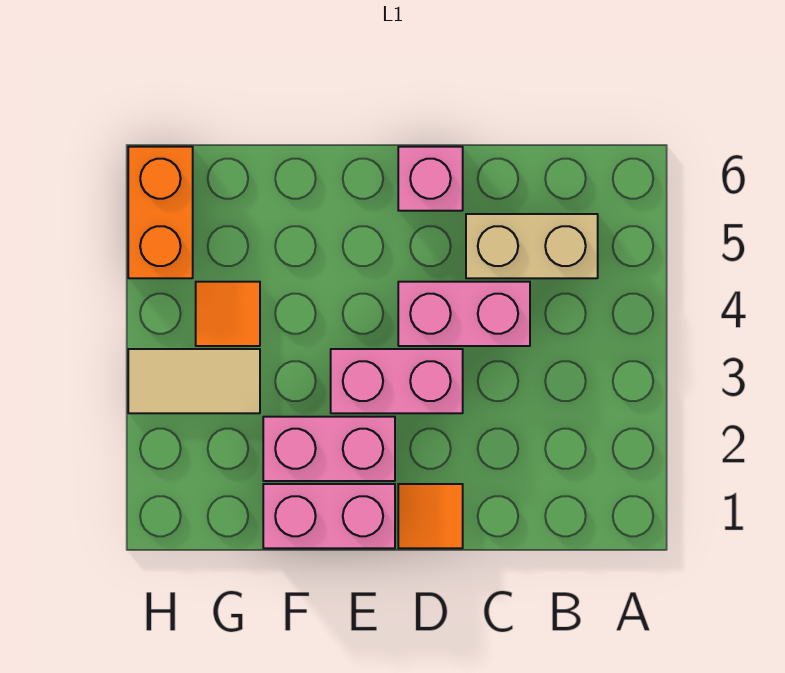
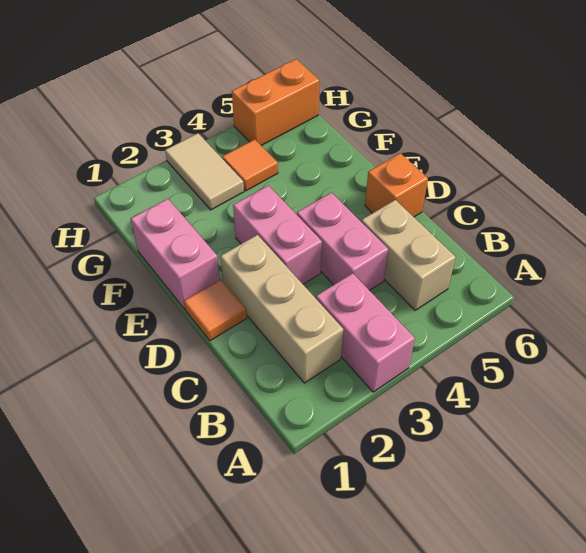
none -> tan 1x3 brick [220,235,343,383]
pink 1x1 brick [398,147,463,211] -> orange 1x1 brick [365,153,428,217]
pink 1x2 brick [263,417,395,481] -> pink 1x2 brick moved to [316,273,415,392]

